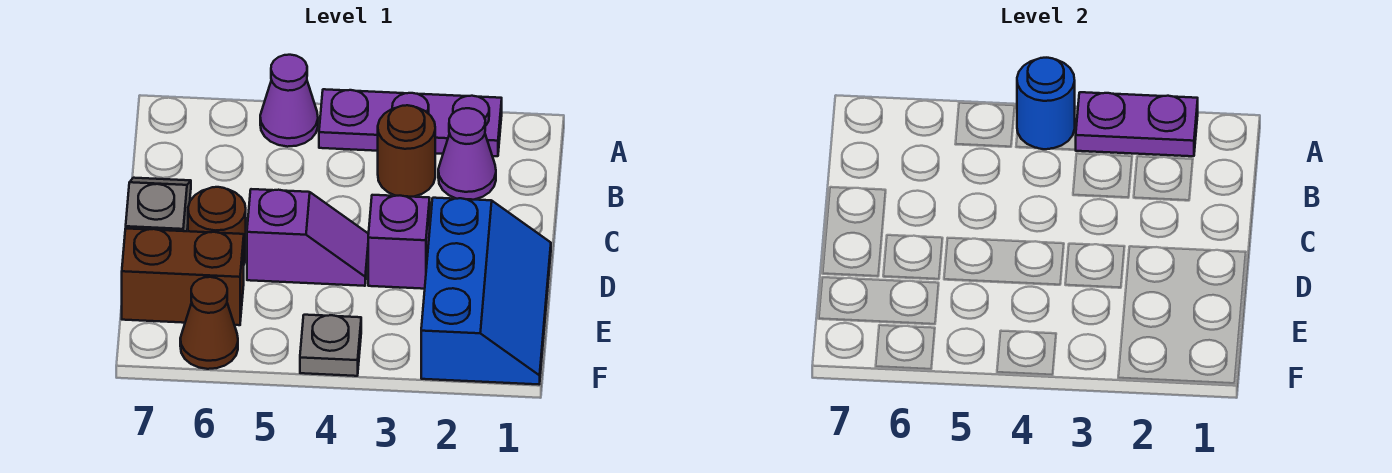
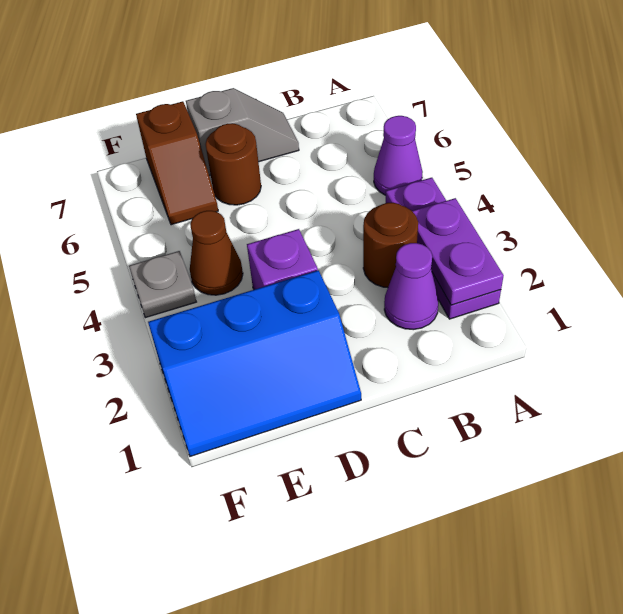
blue 1x1 round brick [1017,58,1075,149] -> none
purple 1x2 slope [247,189,368,286] -> none
brown 1x2 brick [122,228,244,325] -> brown 1x2 slope [136,101,218,225]
brown 1x1 cone [180,277,238,369] -> brown 1x1 cone moved to [190,211,243,295]

